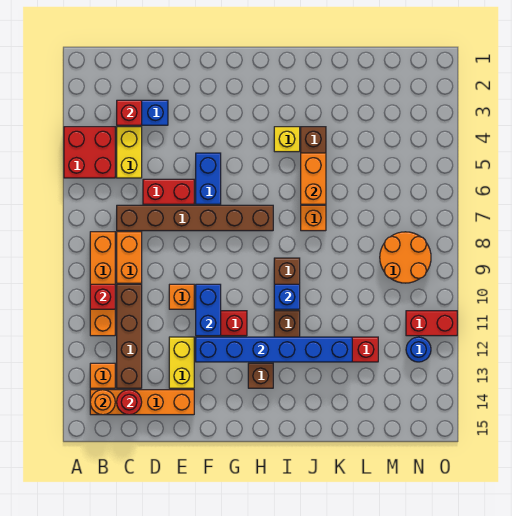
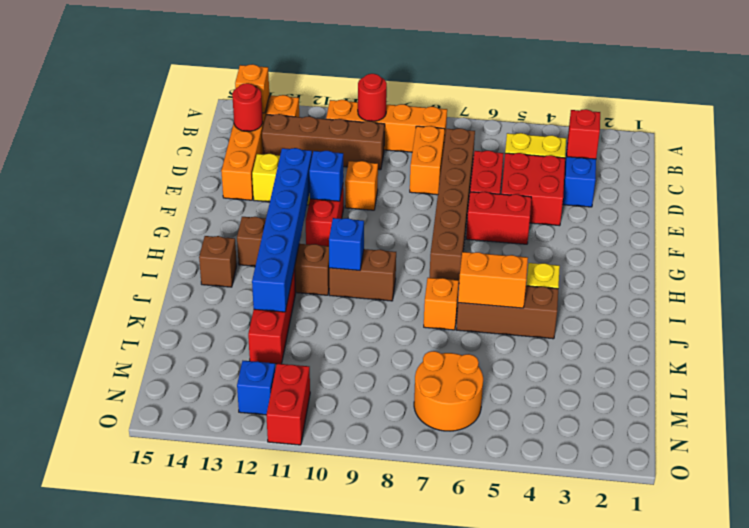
red 2x2 brick [64,127,115,178] -> red 2x2 brick moved to [502,153,565,226]
red 1x1 brick [90,284,115,309] -> red 1x1 round brick [358,74,387,121]
orange 1x1 round brick [90,390,115,415] -> orange 1x1 brick [235,64,269,113]
orange 1x2 brick [117,232,142,283] -> orange 1x2 brick turned to [410,126,445,195]
blue 1x2 brick [196,153,221,204] -> red 1x2 brick [466,192,531,244]
blue 1x2 brick [196,284,221,336] -> blue 1x1 brick [309,151,343,201]
none -> brown 1x1 brick [199,236,237,287]
orange 2x2 round brick [380,232,431,283] -> orange 2x2 round brick moved to [414,351,483,431]
blue 1x1 round brick [406,337,431,362] -> blue 1x1 brick [237,361,275,415]

